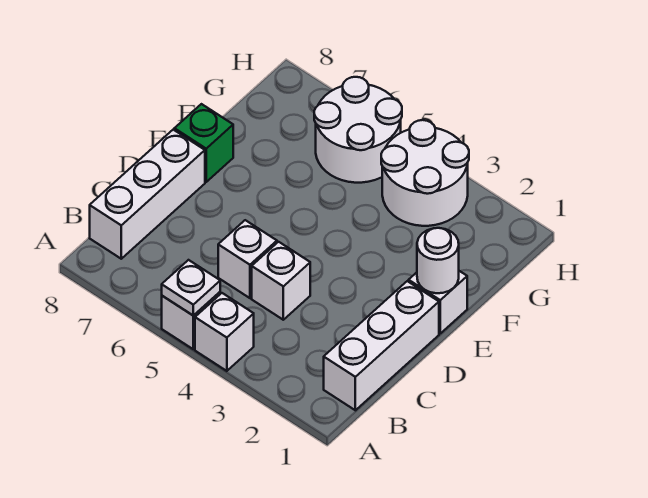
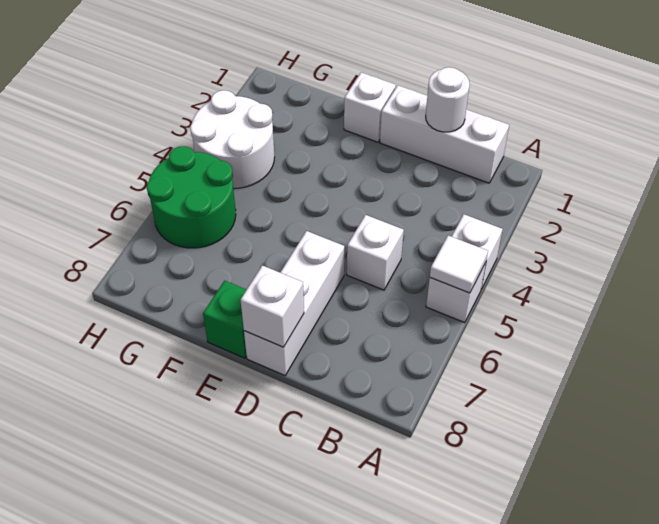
white 1x1 plate [162,260,220,316] -> white 1x1 tile [430,236,488,293]
white 1x3 brick [90,130,205,259] -> white 1x3 brick turned to [244,231,344,375]
white 1x1 brick [252,242,310,320] -> white 1x1 brick moved to [241,266,304,347]
white 1x1 round brick [417,228,459,293] -> white 1x1 round brick moved to [426,67,470,132]
white 2x2 round brick [314,77,402,183] -> green 2x2 round brick [147,146,236,248]

